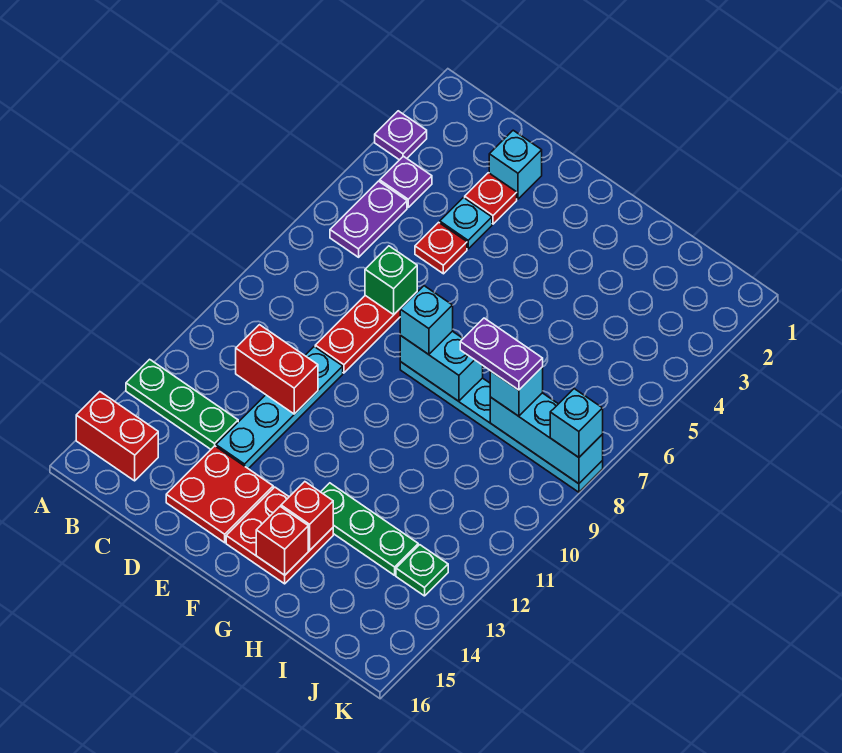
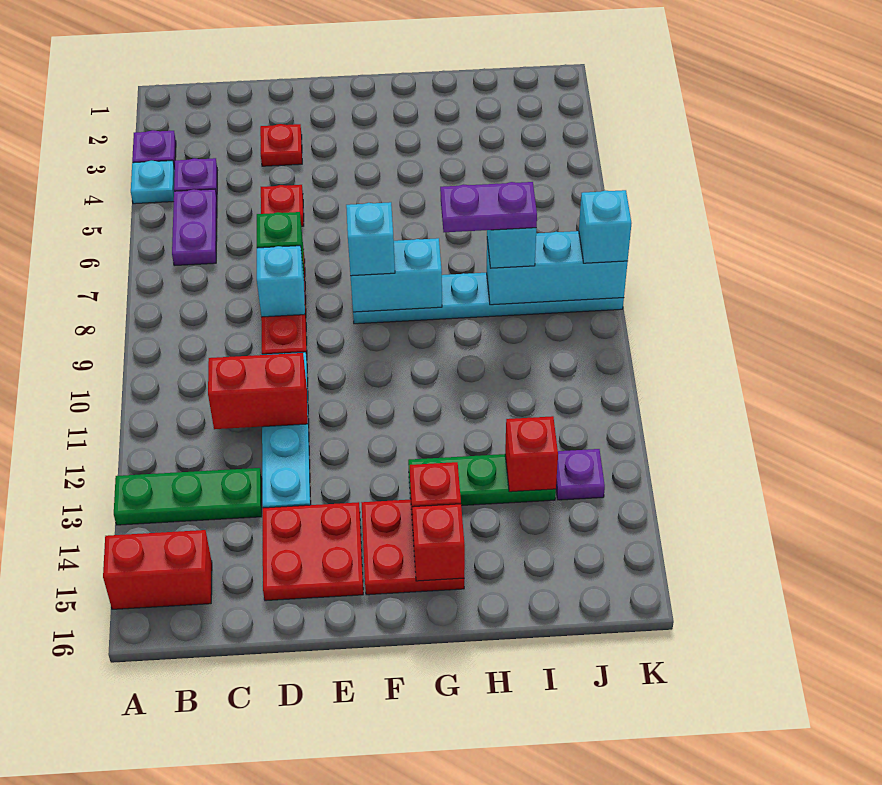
cyan 1x1 brick [489,130,542,199] -> cyan 1x1 brick moved to [257,246,305,317]
cyan 1x1 plate [440,198,492,249] -> cyan 1x1 plate moved to [131,161,175,204]
none -> red 1x1 brick [505,416,558,492]
green 1x1 plate [396,545,448,596] -> purple 1x1 plate [556,449,605,500]

